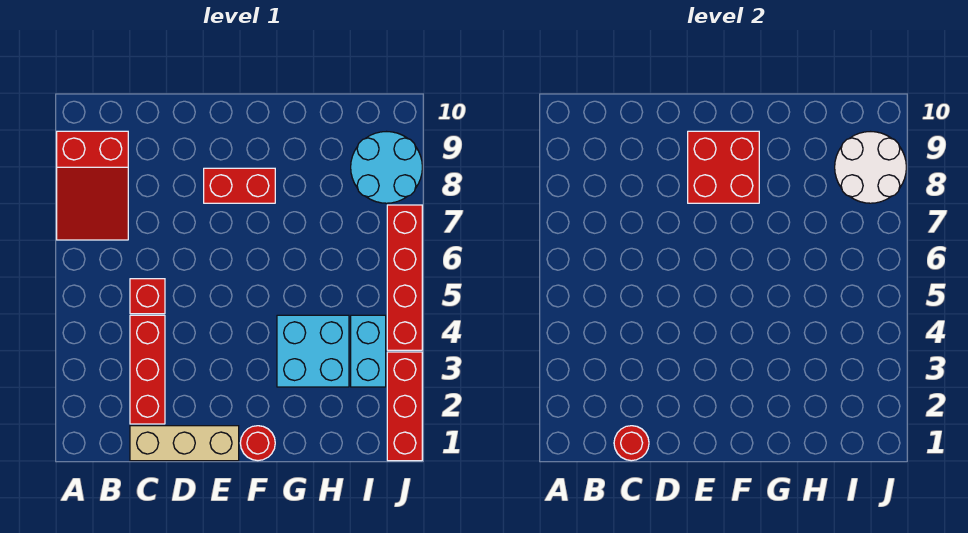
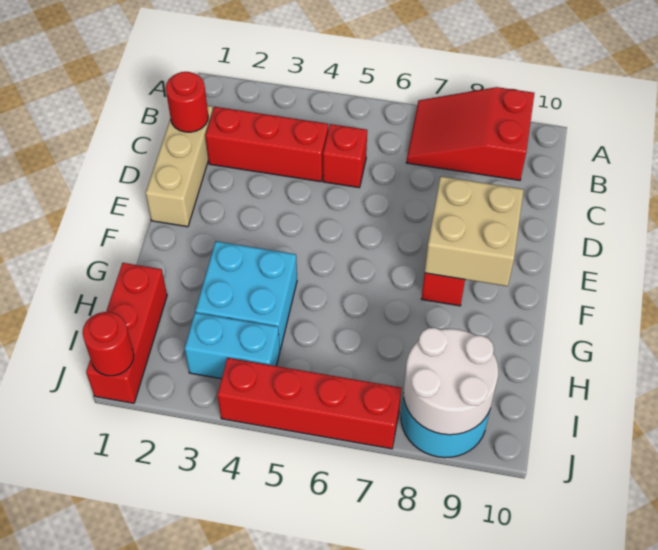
red 2x2 brick [688,131,759,203] -> tan 2x2 brick [425,176,524,286]
red 1x1 round brick [240,426,275,461] -> red 1x1 round brick moved to [83,312,134,376]
red 1x3 brick [387,352,422,461] -> red 1x3 brick turned to [86,263,167,403]

